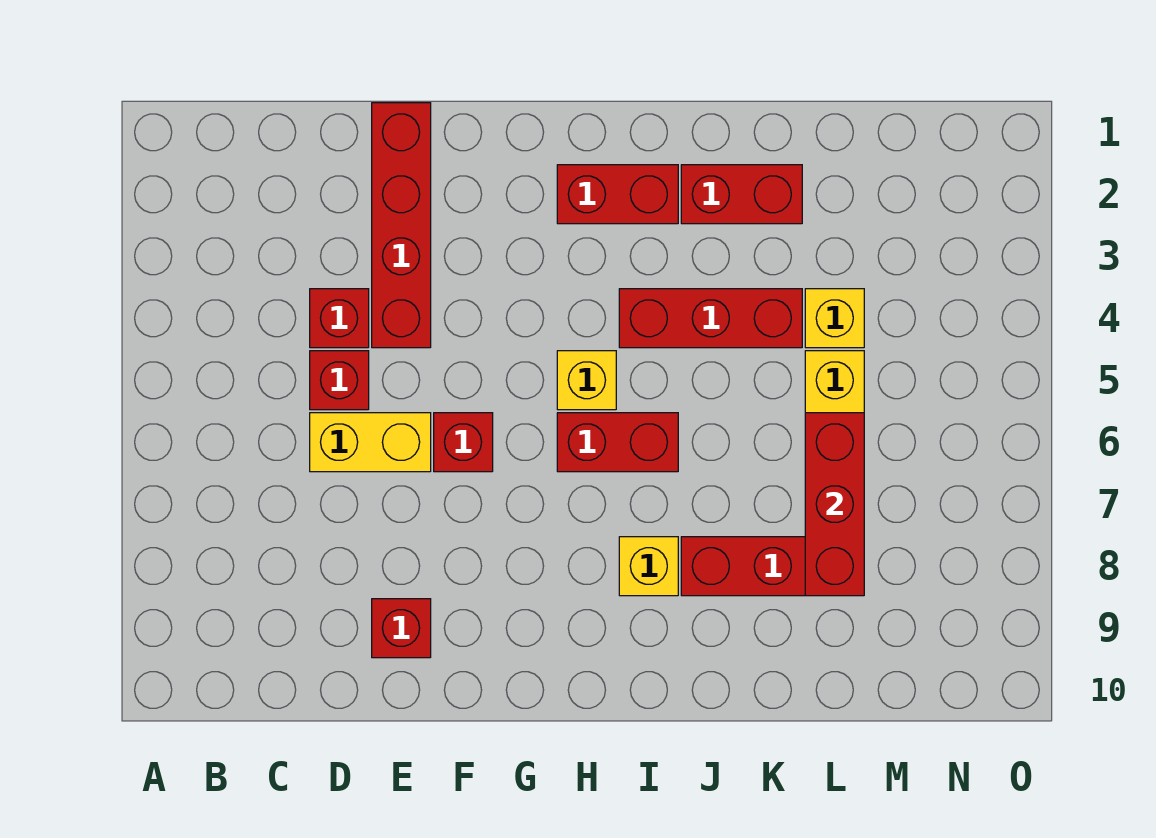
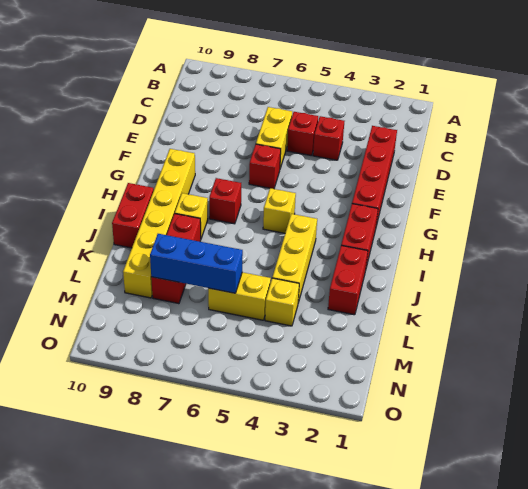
red 1x4 brick [372,103,431,348] -> red 1x4 brick turned to [352,126,397,226]
red 1x1 brick [372,599,431,658] -> red 1x1 brick moved to [209,178,241,224]
none -> yellow 1x6 brick [123,149,195,298]
red 1x2 brick [557,413,678,472] -> red 1x2 brick moved to [112,183,154,248]
red 1x3 brick [619,289,802,348] -> yellow 1x3 brick [272,214,317,303]
red 1x3 brick [805,413,864,596] -> blue 1x3 brick [150,234,243,293]

